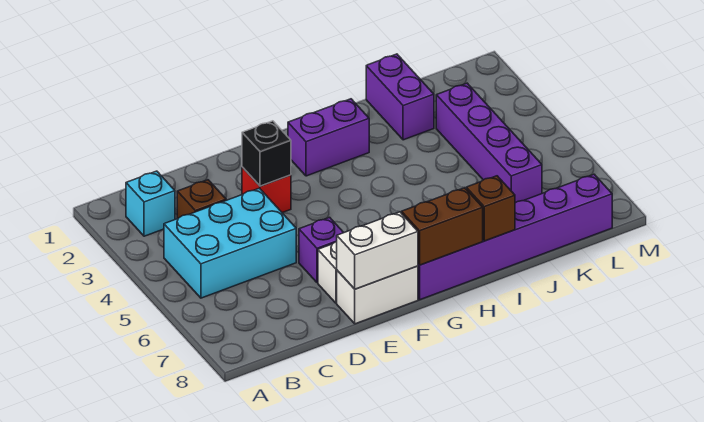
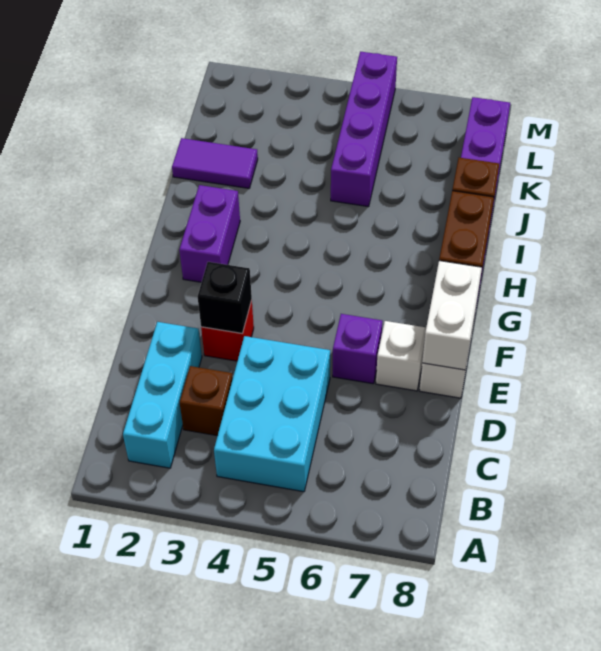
cyan 1x1 brick [126,171,175,236] -> cyan 1x3 brick [123,322,202,468]
purple 1x2 brick [366,54,434,140] -> purple 1x2 tile [172,138,258,188]
purple 1x4 brick [436,83,542,203] -> purple 1x4 brick turned to [331,52,397,207]

